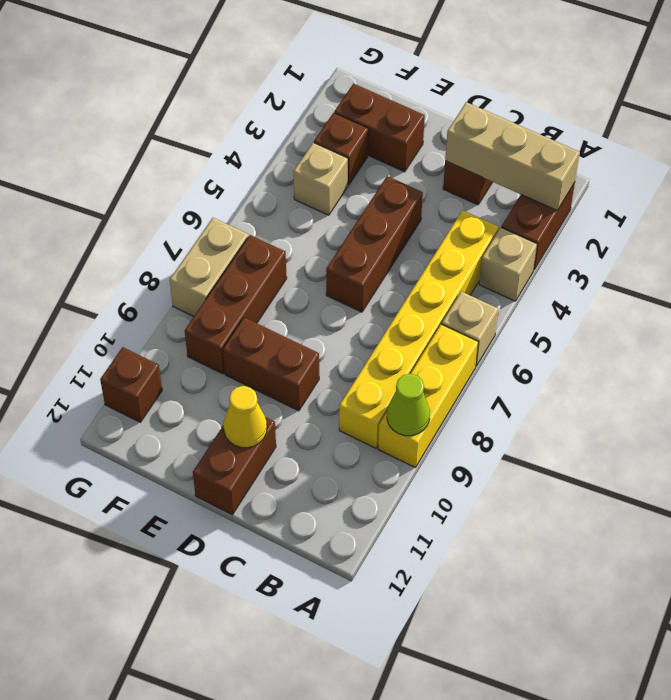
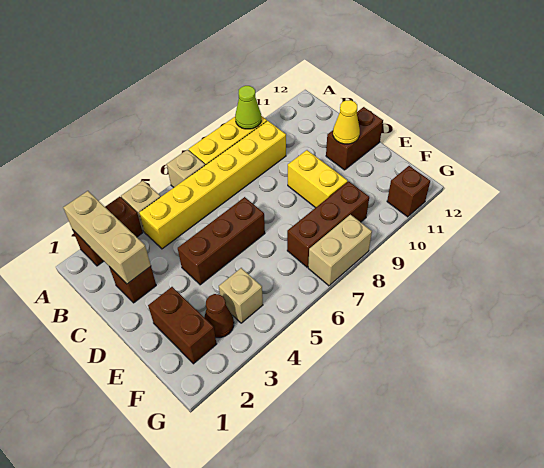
brown 1x2 brick [223,317,319,411] -> yellow 1x2 brick [288,150,347,208]
brown 1x1 brick [314,113,368,185] -> brown 1x1 cone [204,294,234,338]

